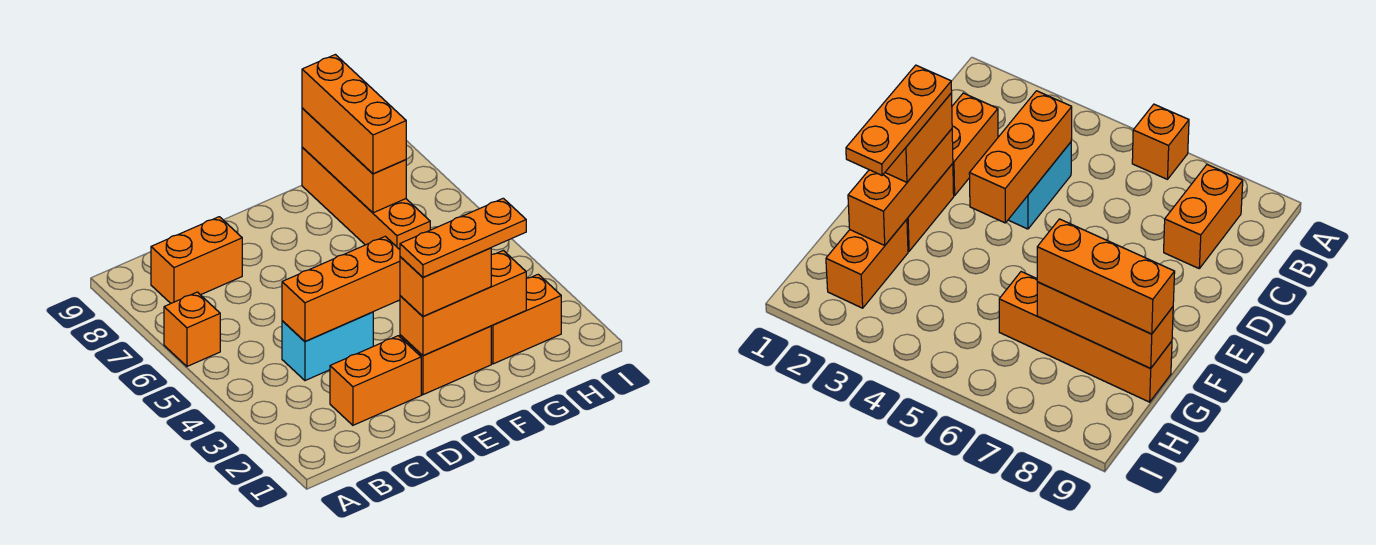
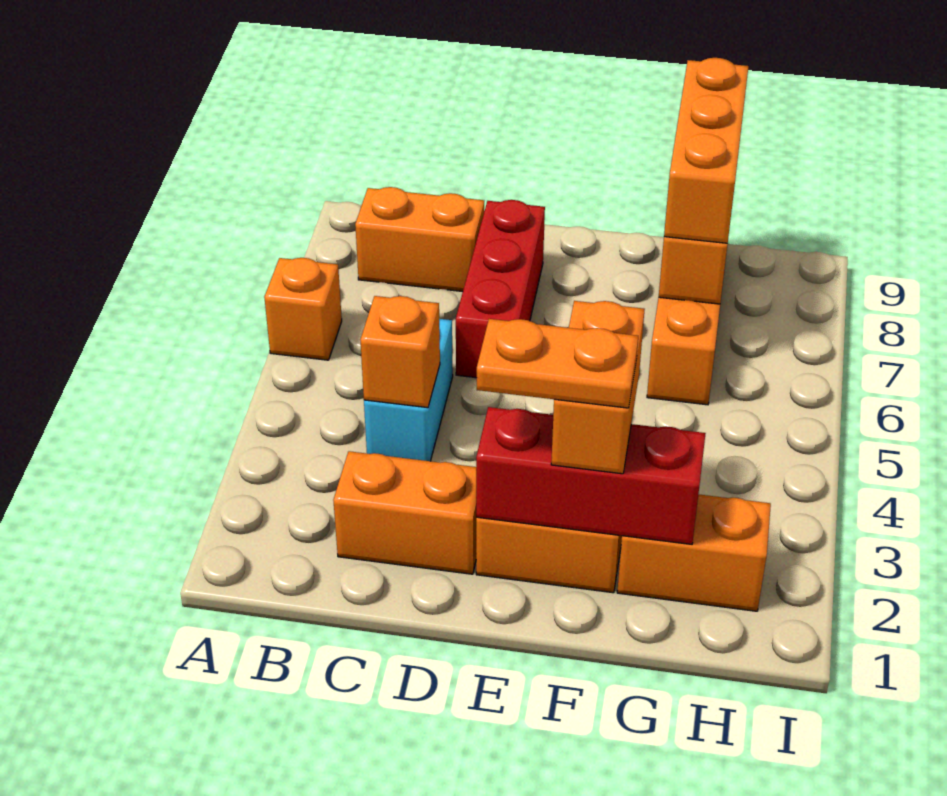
cyan 1x2 brick [282,312,373,381] -> cyan 1x2 brick turned to [364,319,453,461]
orange 1x3 brick [282,236,400,342] -> orange 1x1 brick [360,296,440,408]
none -> red 1x3 brick [456,200,545,378]
orange 1x3 brick [400,250,526,355] -> red 1x3 brick [476,407,706,544]
orange 1x2 brick [400,248,491,316] -> orange 1x2 brick turned to [551,301,645,474]
orange 1x3 plate [400,198,526,277] -> orange 1x2 plate [477,319,638,408]

